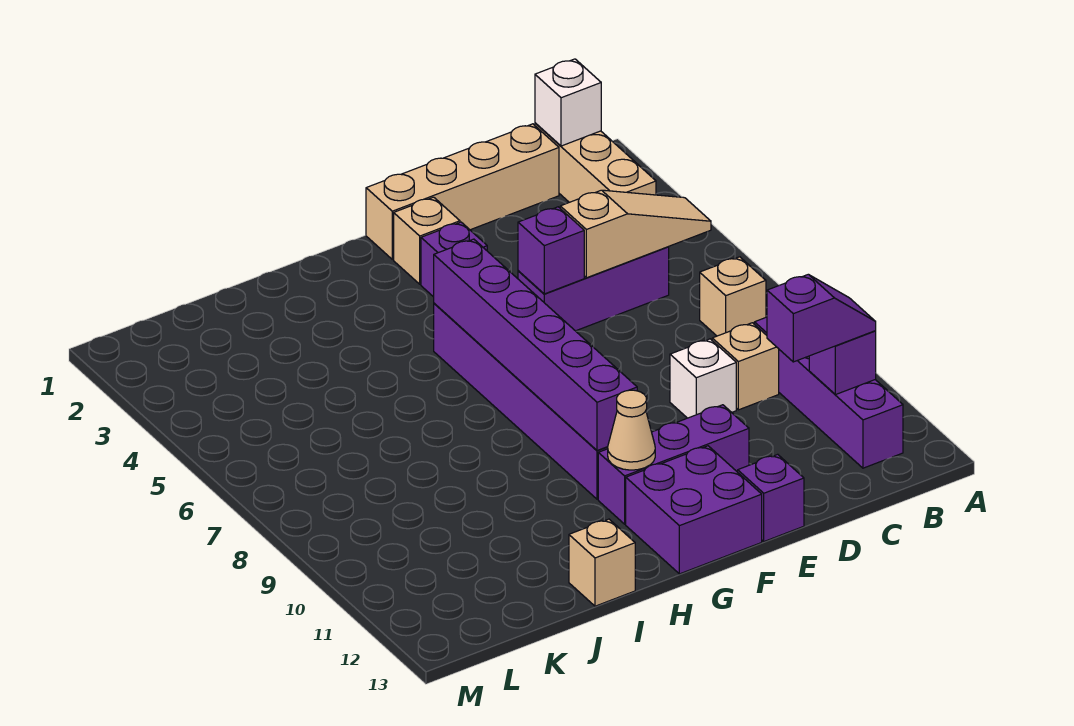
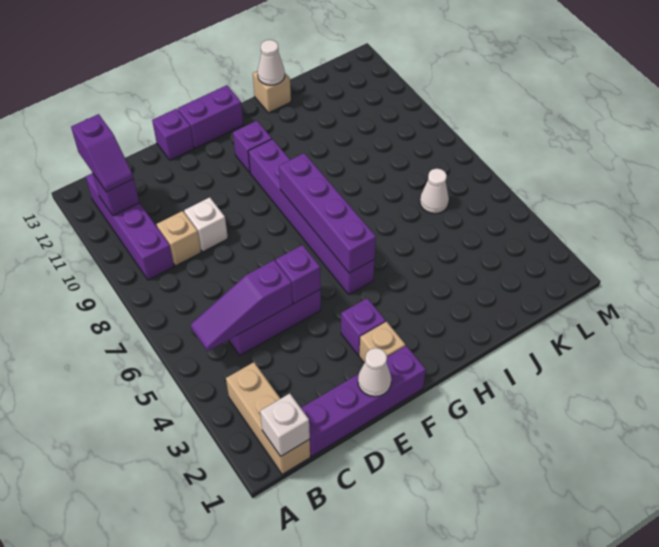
tan 1x3 slope [560,190,711,278] -> purple 1x3 slope [191,260,293,351]
tan 1x1 brick [700,257,766,336] -> none
purple 1x2 slope [767,274,876,362] -> purple 1x2 slope turned to [71,114,134,192]
tan 1x4 brick [366,124,559,259] -> purple 1x4 brick [301,346,426,456]
none -> white 1x1 cone [358,348,391,397]
purple 1x3 brick [598,405,749,524] -> purple 1x1 brick [233,121,272,173]
purple 2x2 brick [626,446,762,574] -> purple 1x2 brick [178,85,243,148]
purple 1x6 brick [434,239,637,451] -> purple 1x4 brick [279,153,376,273]
tan 1x1 cone [608,390,655,470] -> none
none -> white 1x1 cone [257,40,285,85]
none -> white 1x1 cone [420,169,449,214]

